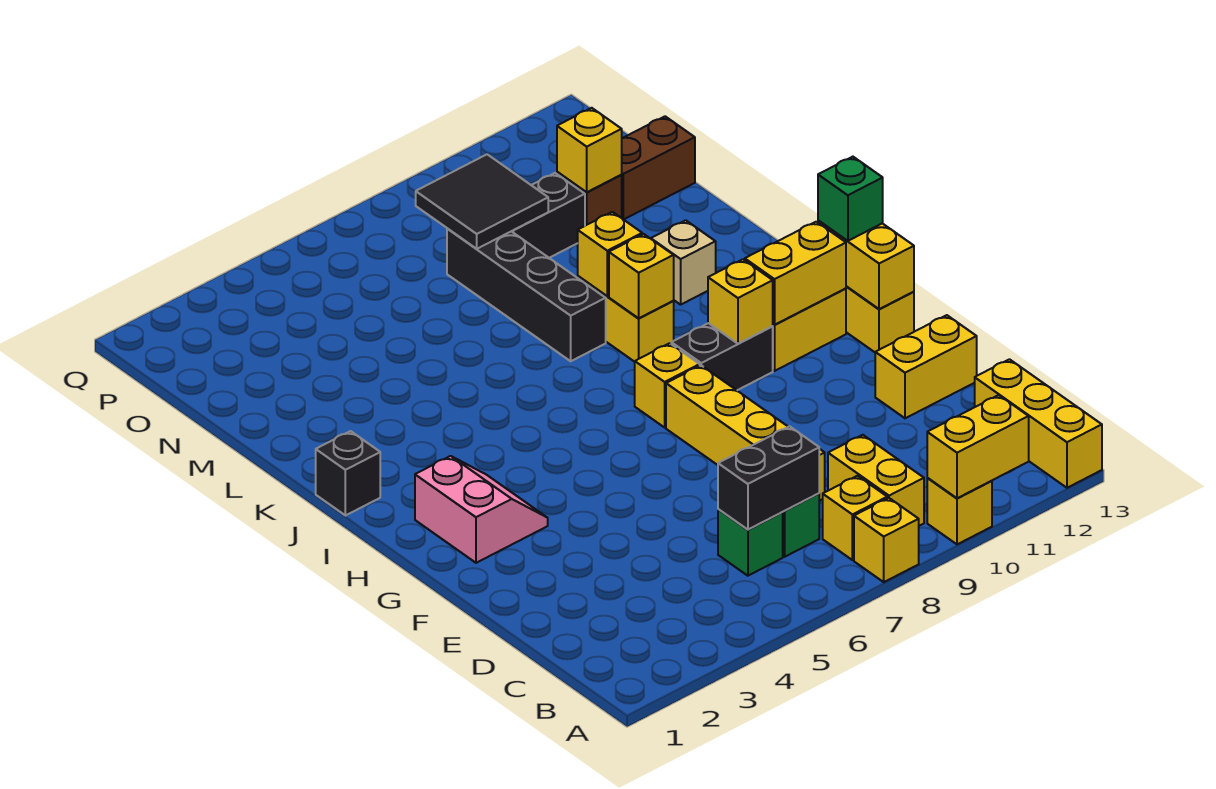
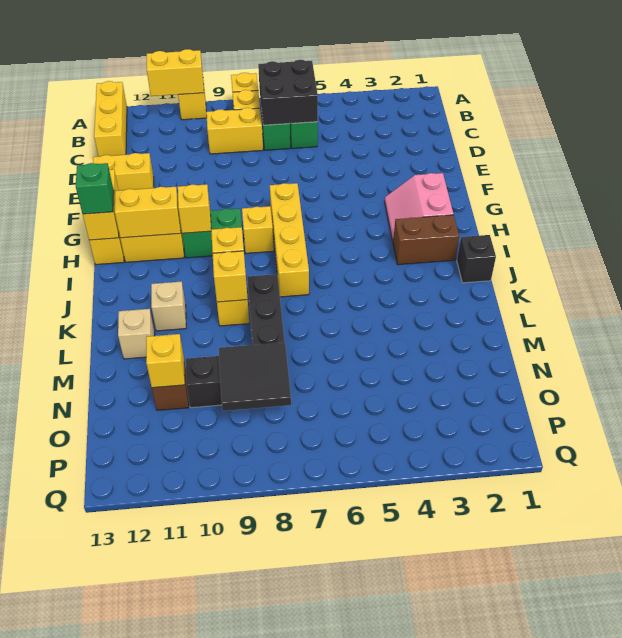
yellow 1x2 brick [828,435,924,526] -> yellow 1x2 brick turned to [206,108,263,154]
black 1x2 brick [718,426,819,530] -> black 2x2 brick [258,60,318,125]
yellow 1x4 brick [666,365,825,501] -> yellow 1x4 brick moved to [270,183,309,297]
black 1x2 brick [671,323,773,390] -> green 1x2 brick [182,208,242,258]
none -> tan 1x1 brick [118,309,155,359]
brown 1x2 brick [622,116,695,220] -> brown 1x2 brick moved to [393,215,459,265]

